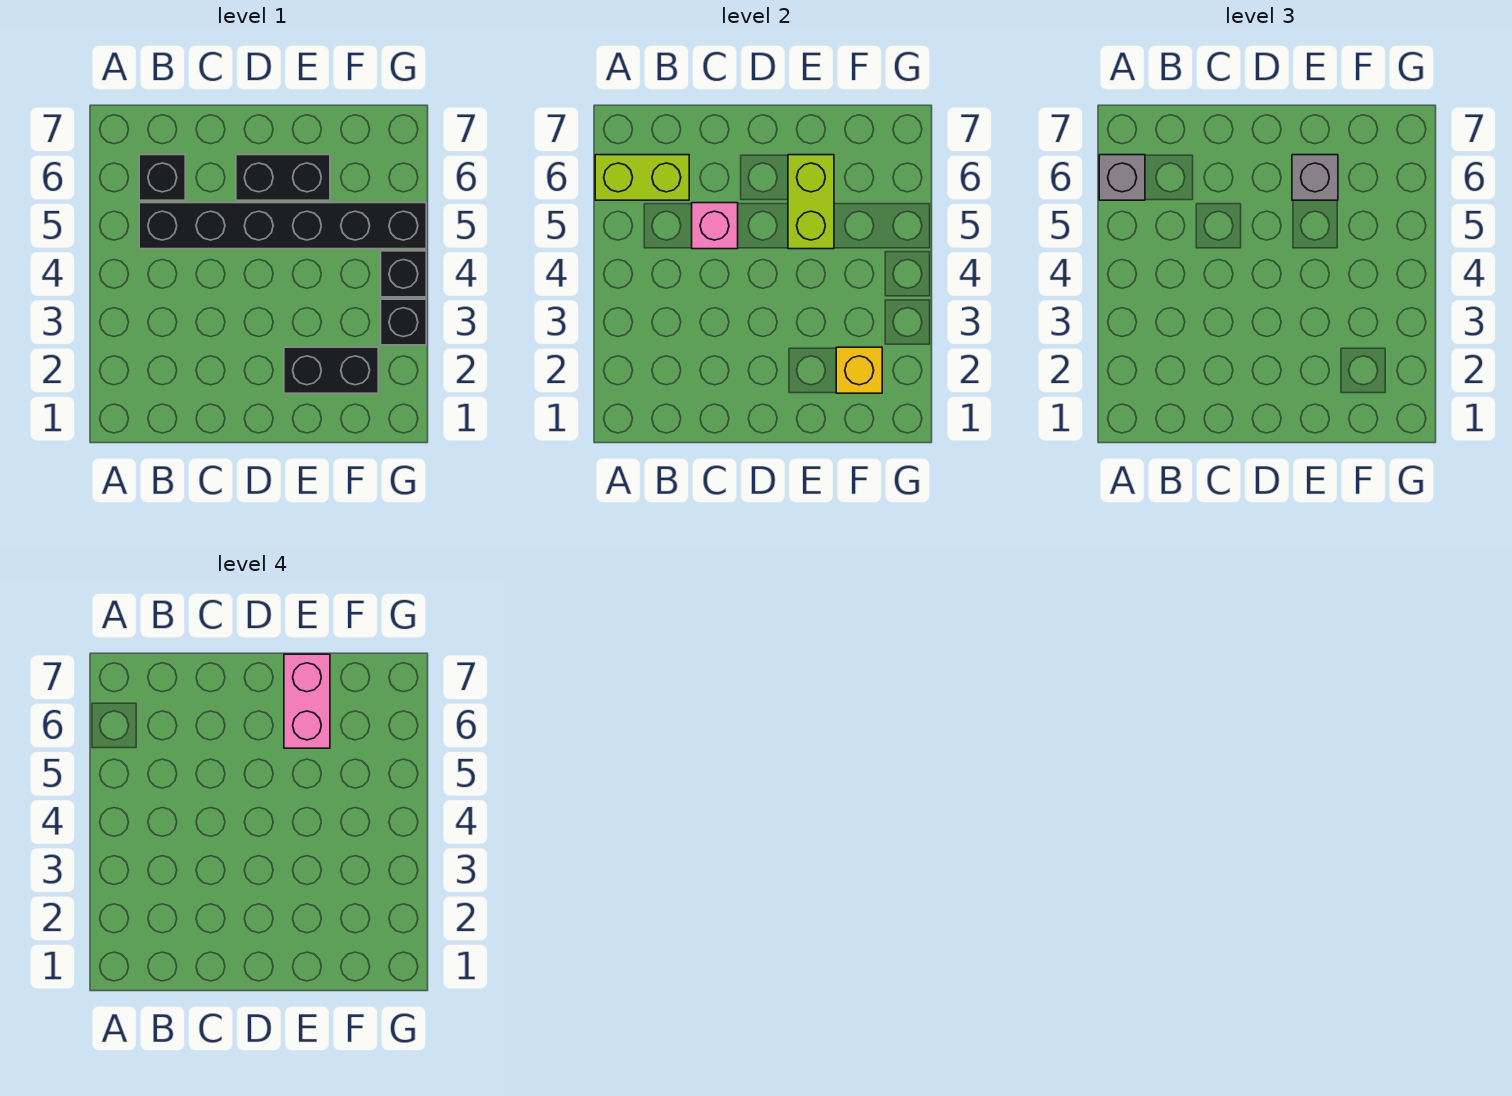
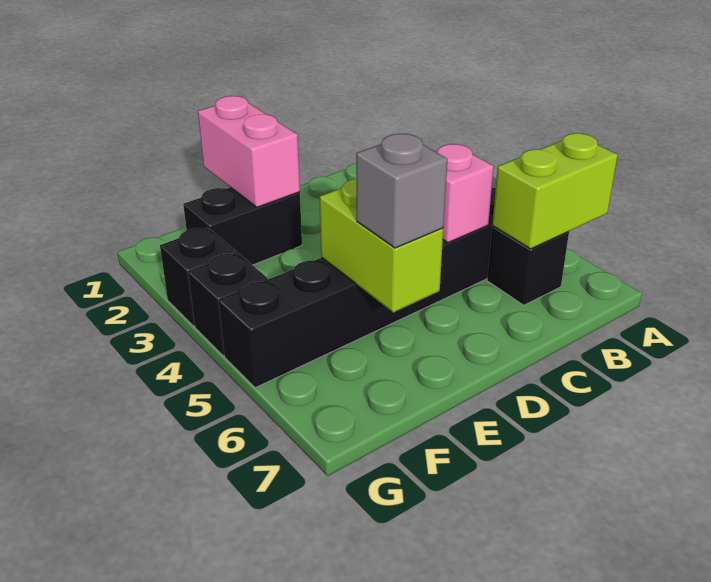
grey 1x1 brick [1099,155,1145,200] -> none
black 1x2 brick [236,155,330,200] -> none
pink 1x2 brick [284,654,330,748] -> pink 1x2 brick moved to [198,96,300,207]
yellow 1x1 brick [836,347,882,393] -> none

